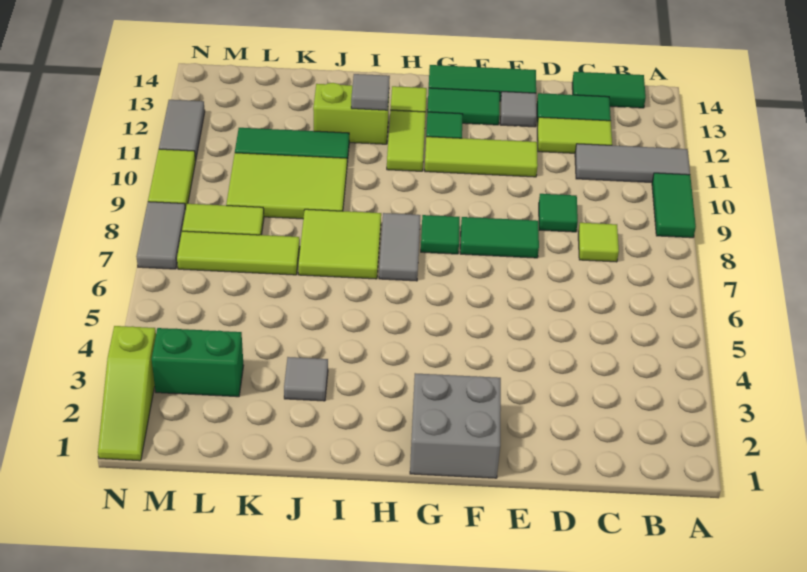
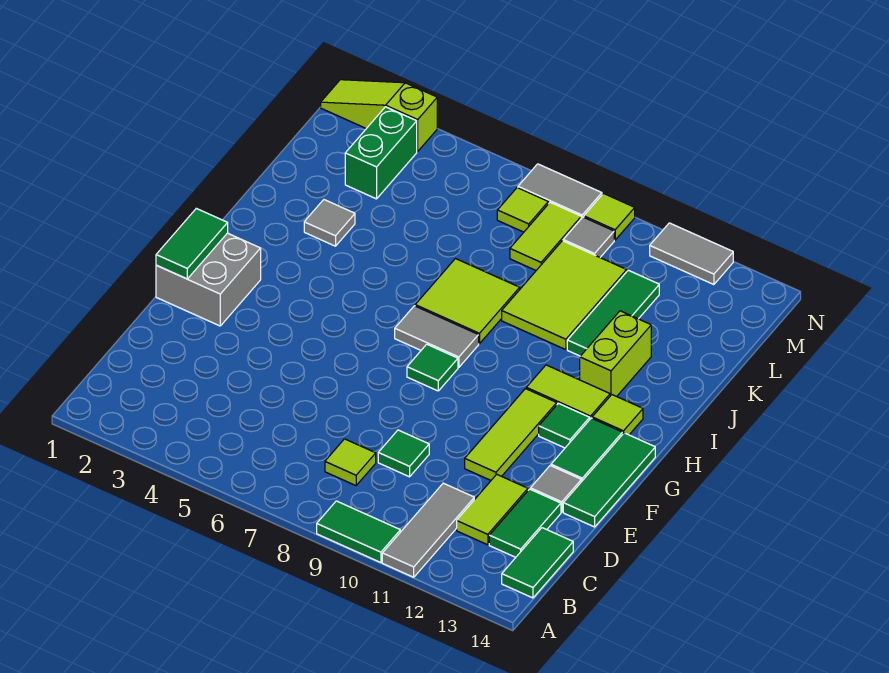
green 1x2 tile [460,217,539,258] -> green 1x2 tile moved to [156,208,228,279]
grey 1x1 tile [351,74,390,110] -> grey 1x1 tile moved to [563,217,614,257]
lime 1x3 tile [177,231,300,275] -> lime 1x1 tile [497,188,548,232]
lime 1x2 tile [148,149,196,209] -> lime 1x1 tile [584,194,635,240]

